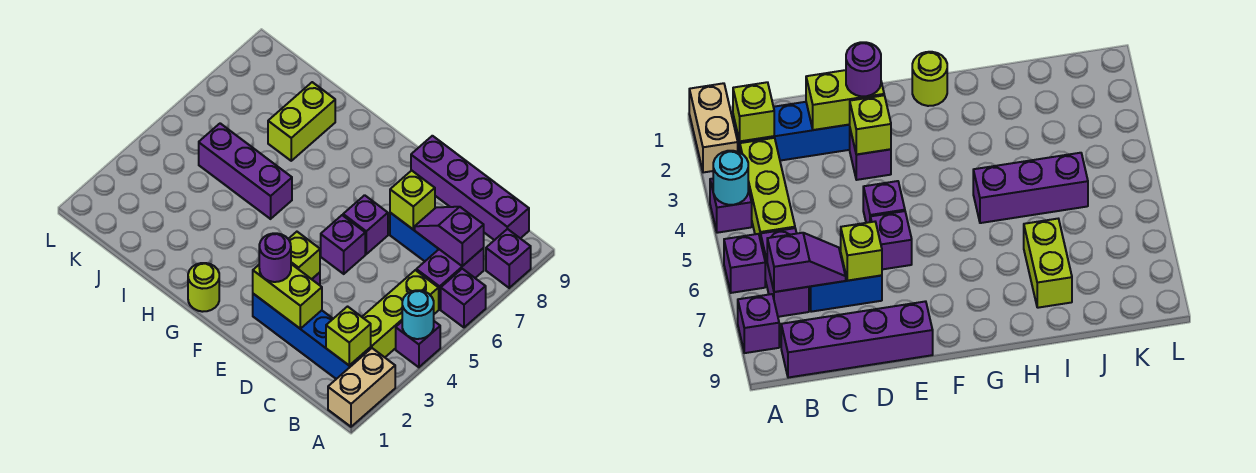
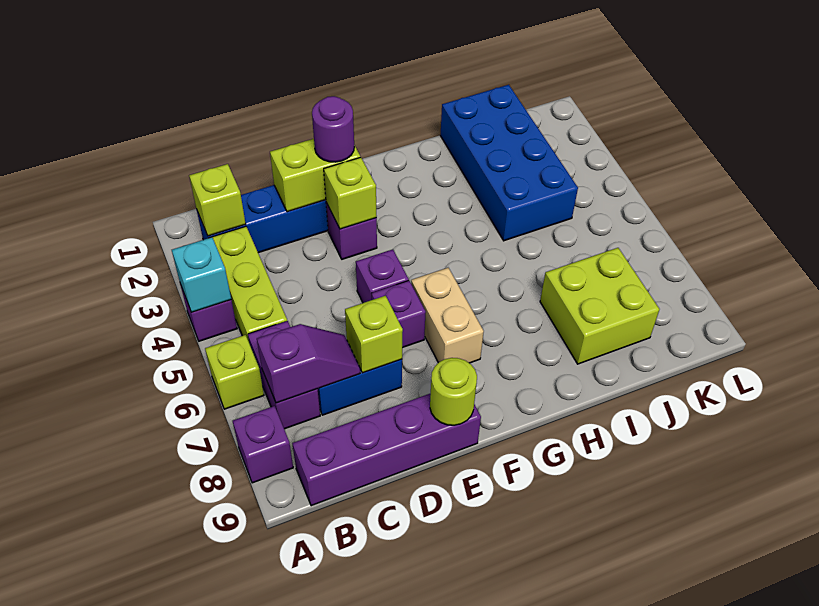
tan 1x2 brick [328,348,395,427] -> tan 1x2 brick moved to [411,268,484,363]
cyan 1x1 round brick [402,290,434,339] -> cyan 1x1 brick [172,237,231,312]
purple 1x1 brick [441,269,486,327] -> lime 1x1 brick [205,335,264,409]
lime 1x1 round brick [188,263,219,312] -> lime 1x1 round brick moved to [430,358,477,425]
purple 1x3 brick [199,123,292,219] -> none
none -> blue 2x4 brick [440,85,578,241]
lime 1x2 brick [268,82,335,161] -> lime 2x2 brick [540,248,659,364]

